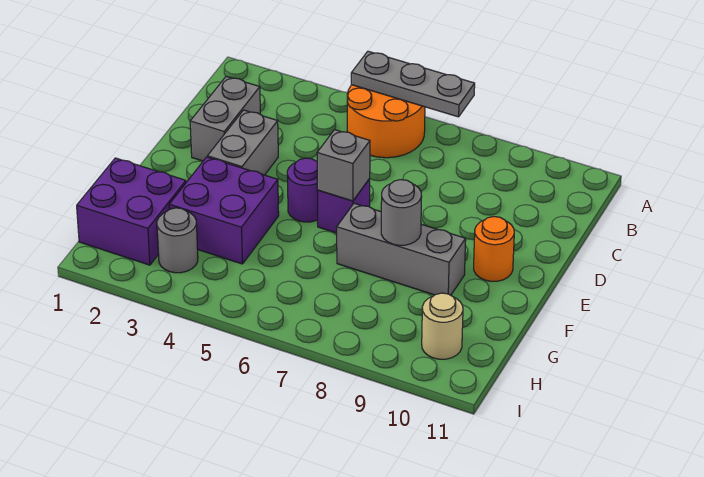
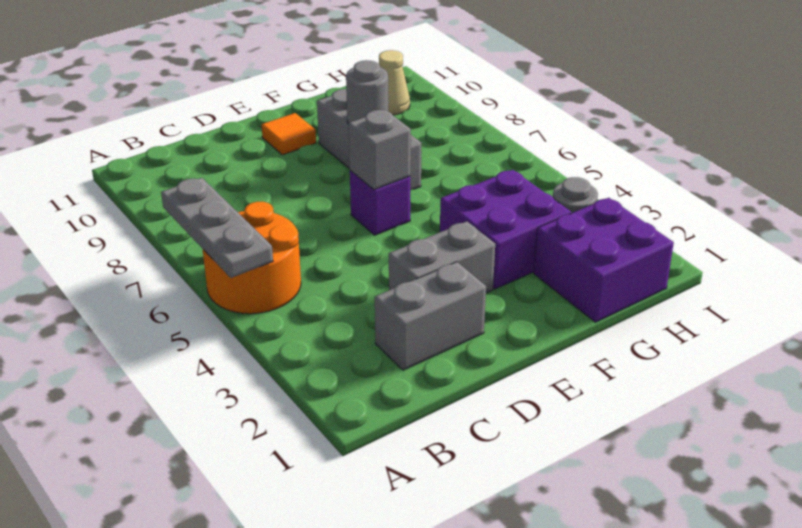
purple 1x1 round brick [287,158,318,222] -> none
orange 1x1 round brick [474,217,514,281] -> orange 1x1 tile [261,113,316,155]
tan 1x1 round brick [422,293,463,359] -> tan 1x1 cone [379,50,410,115]

